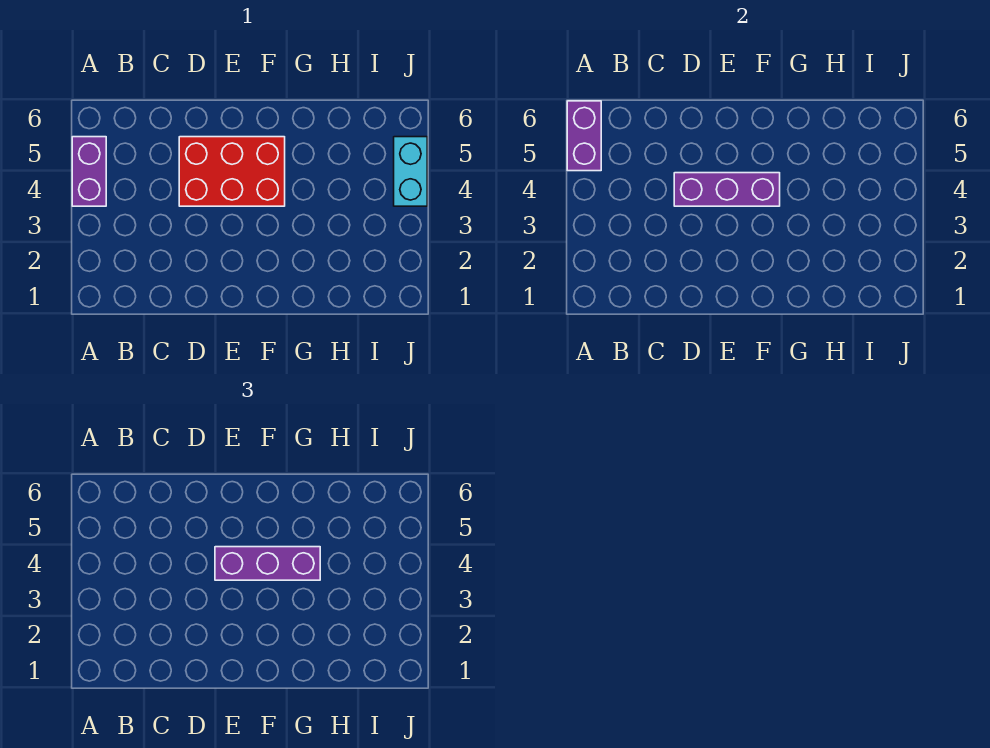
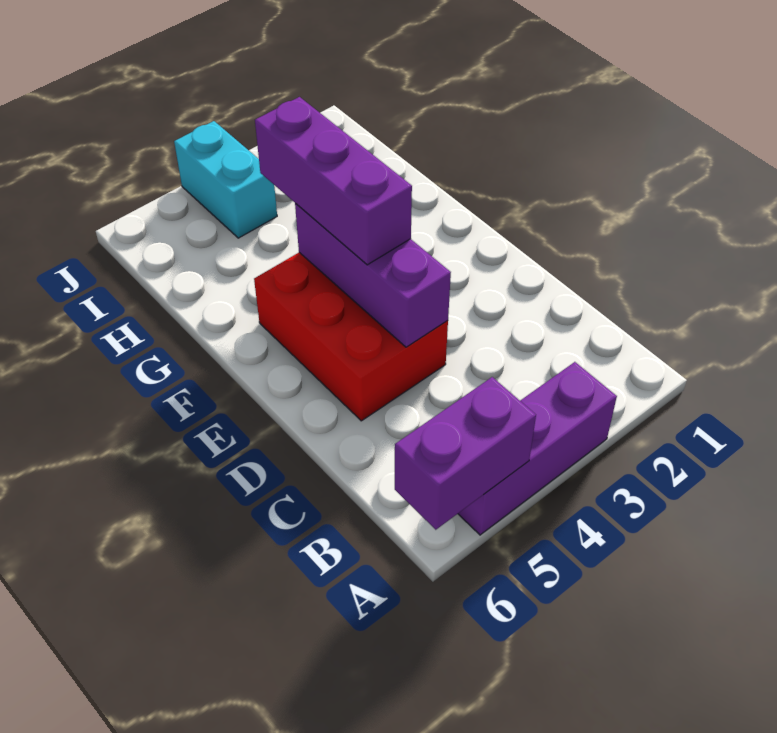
purple 1x2 brick [72,137,106,206] -> purple 1x3 brick [458,362,617,535]
cyan 1x2 brick [394,137,427,206] -> cyan 1x2 brick turned to [174,121,277,238]

